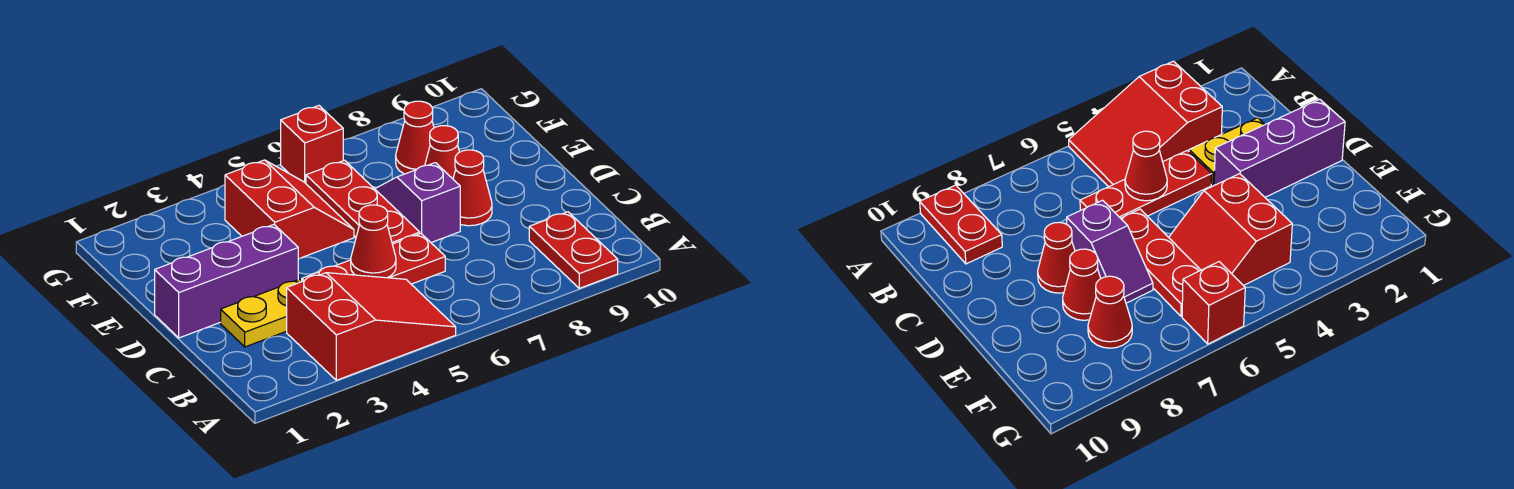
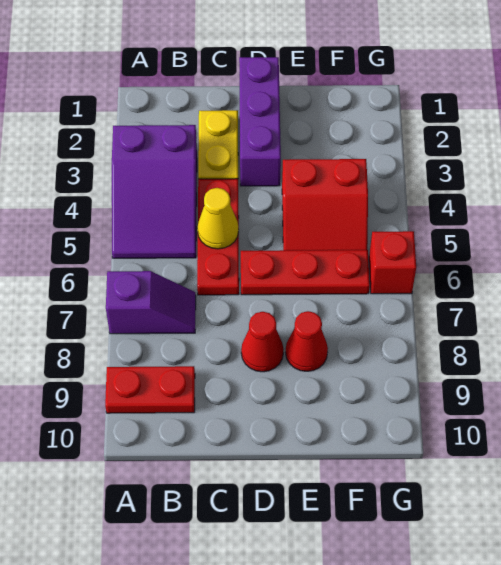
red 2x3 slope [287,273,456,380] -> purple 2x3 slope [112,125,197,258]
red 1x1 cone [351,205,396,278] -> yellow 1x1 cone [198,188,239,249]
purple 1x2 slope [375,163,460,243] -> purple 1x2 slope moved to [106,271,196,334]
red 1x1 cone [396,101,434,174] -> none

